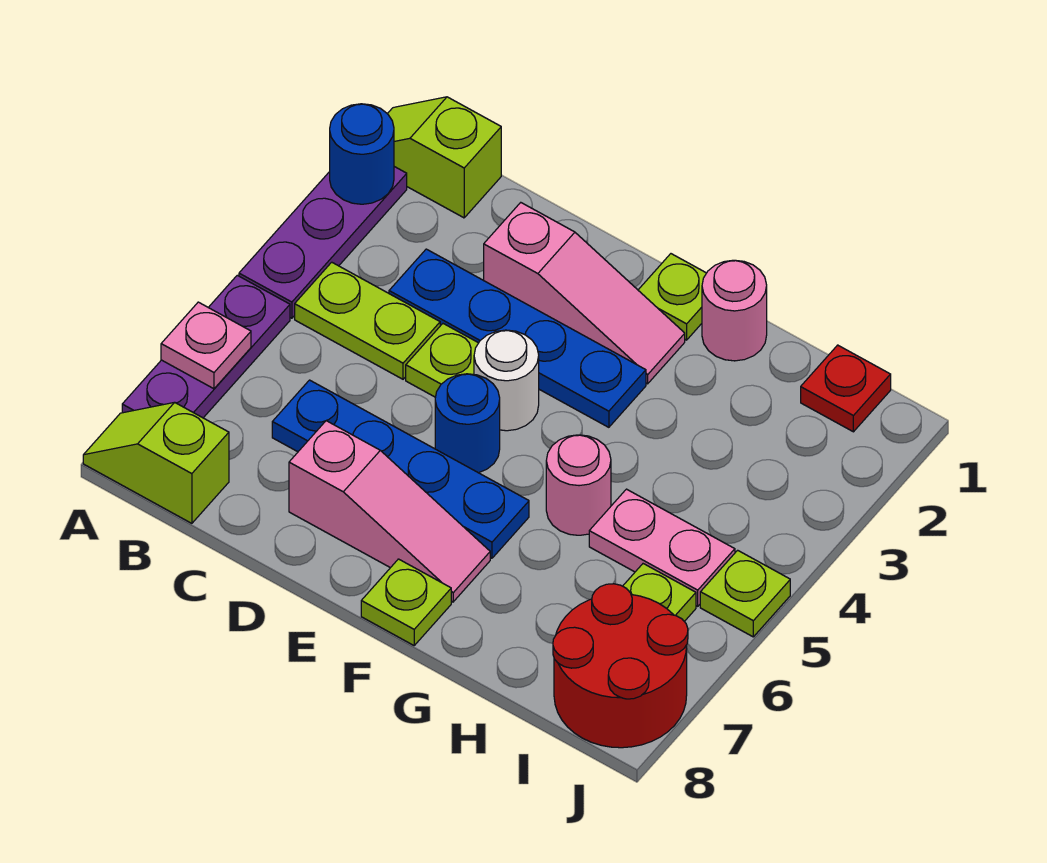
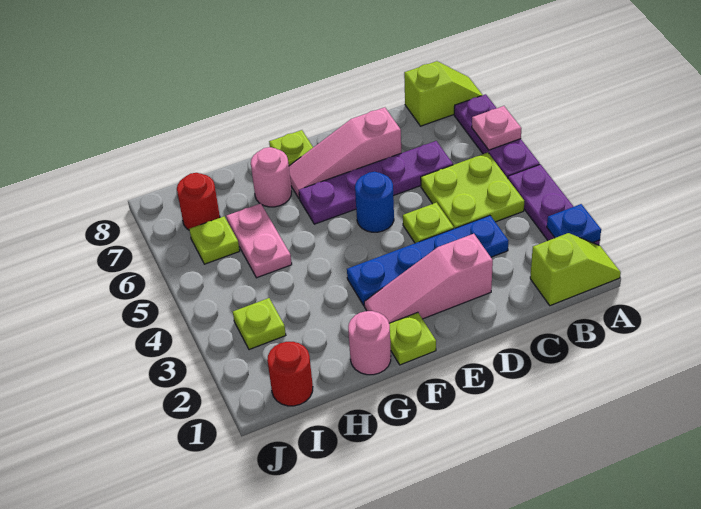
blue 1x1 round brick [330,104,394,204] -> blue 1x1 plate [547,204,601,243]
lime 1x2 plate [295,262,440,379] -> lime 2x2 plate [421,153,524,229]
blue 1x4 plate [272,380,529,558] -> purple 1x4 plate [299,141,453,224]
white 1x1 round brick [474,330,539,431] -> none
pink 1x1 round brick [546,435,611,535] -> pink 1x1 round brick moved to [251,147,291,207]
pink 1x2 plate [589,489,735,606] -> pink 1x2 plate turned to [226,203,292,278]
red 1x1 plate [801,345,891,432] -> red 1x1 round brick [267,342,313,406]
red 2x2 round brick [553,584,688,748] -> red 1x1 round brick [177,173,220,230]
lime 1x1 plate [700,550,790,637] -> lime 1x1 plate moved to [233,298,286,350]

